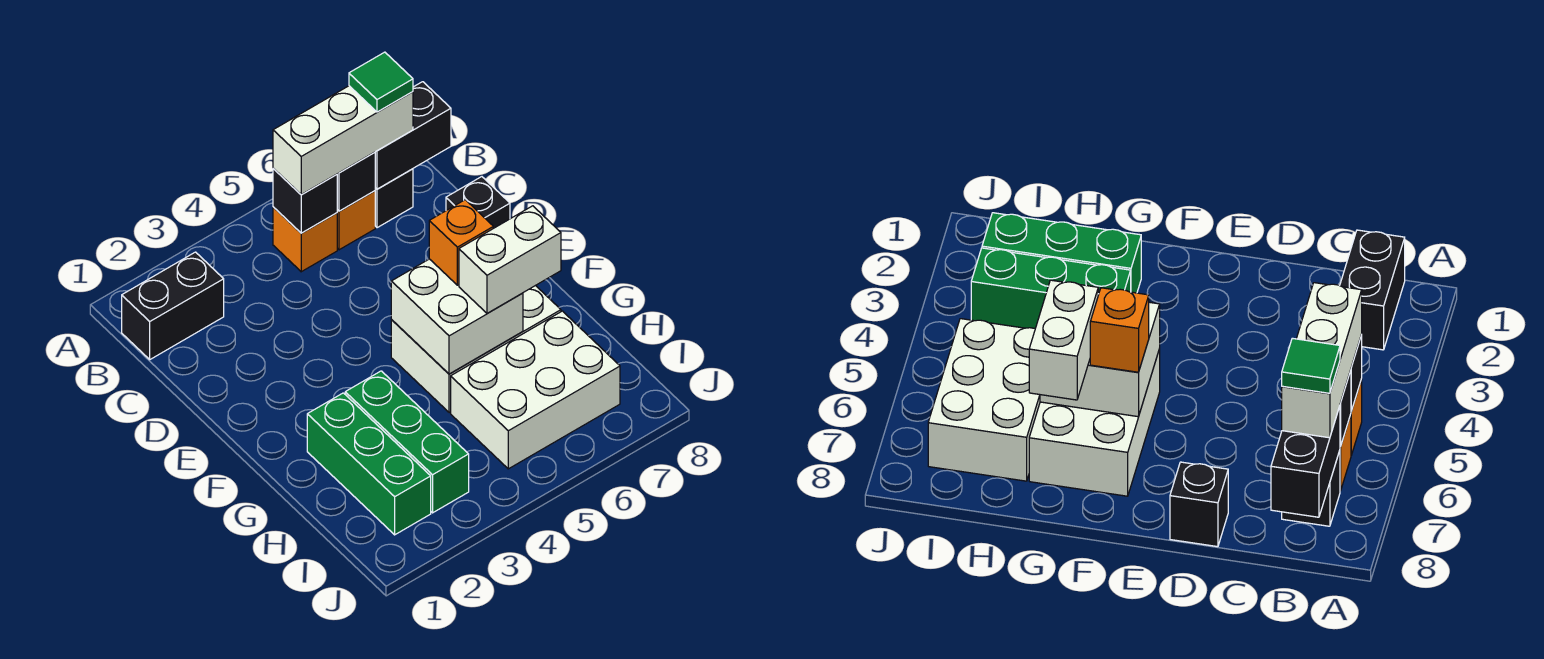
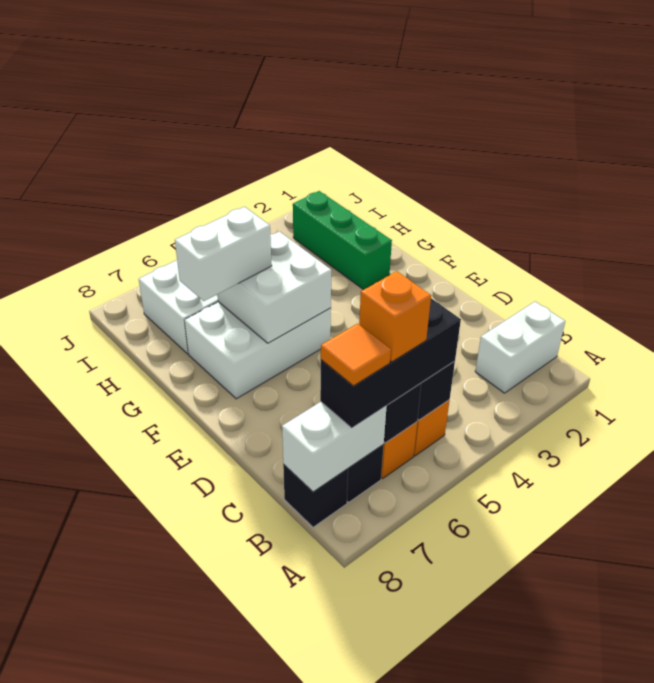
black 1x2 brick [122,252,224,359] -> white 1x2 brick [475,302,565,393]
white 1x3 brick [273,86,413,194] -> black 1x3 brick [320,298,461,428]
black 1x2 brick [375,82,451,189] -> white 1x2 brick [282,402,387,492]
green 1x1 tile [349,52,413,112] -> orange 1x1 tile [321,324,391,386]
black 1x1 brick [446,177,510,228] -> black 1x1 brick moved to [283,464,348,527]
orange 1x1 brick [429,200,493,285] -> orange 1x1 brick moved to [359,271,431,362]
green 1x3 brick [345,371,469,513] -> none

